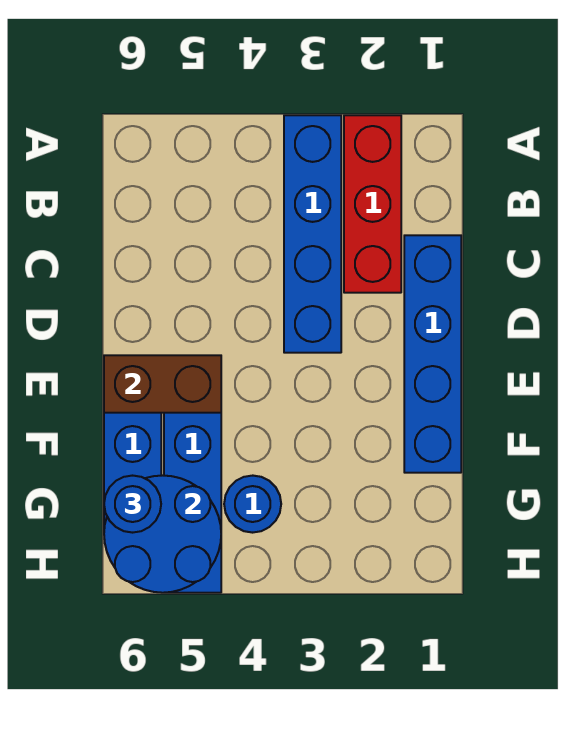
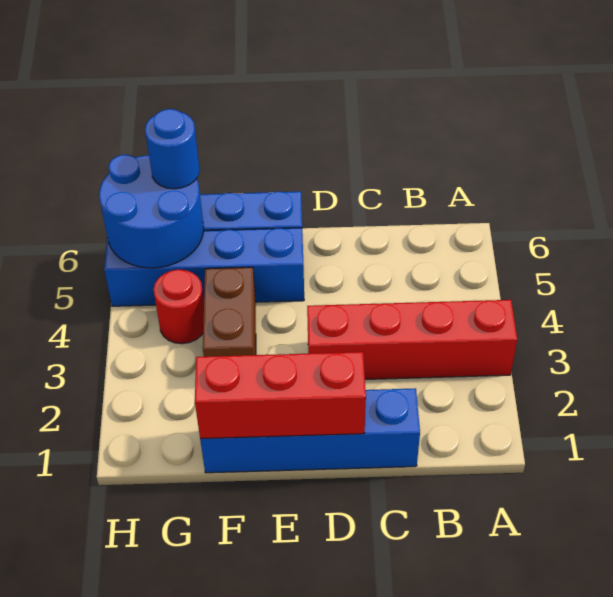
red 1x3 brick [344,115,401,293] -> red 1x3 brick moved to [194,352,366,439]
blue 1x4 brick [284,115,341,353] -> red 1x4 brick [307,300,517,379]
brown 1x2 brick [104,355,221,413] -> brown 1x2 brick moved to [203,267,256,357]
blue 1x1 round brick [224,476,281,533] -> red 1x1 round brick [154,270,204,344]

